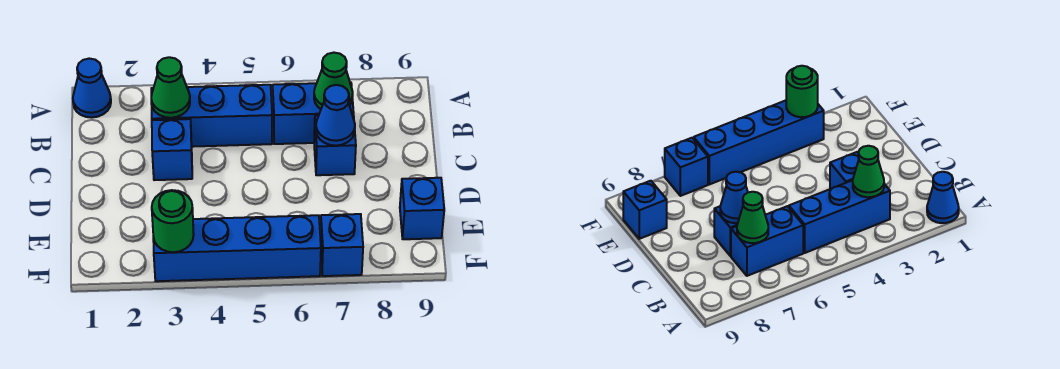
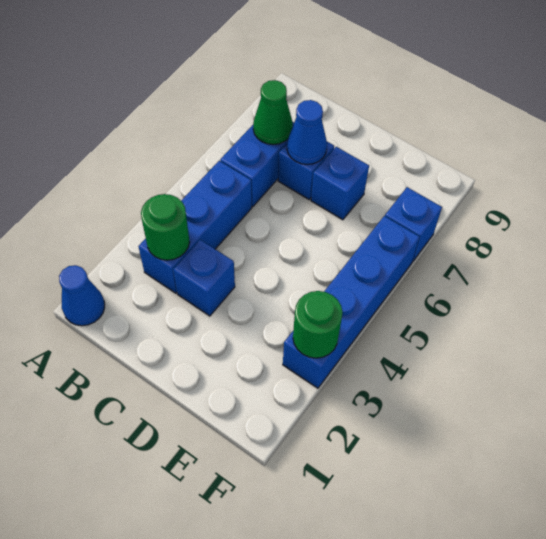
green 1x1 cone [151,57,190,118] -> green 1x1 round brick [141,194,190,260]
blue 1x1 brick [400,178,444,239] -> blue 1x1 brick moved to [311,147,369,220]

